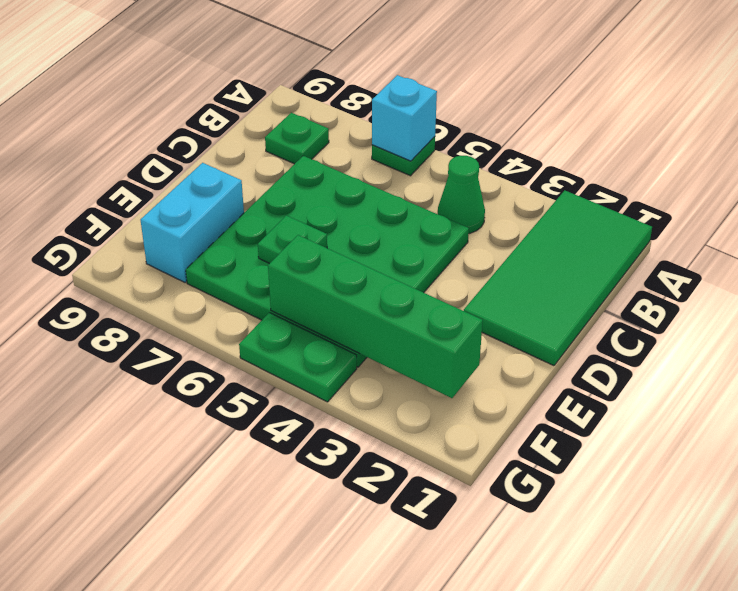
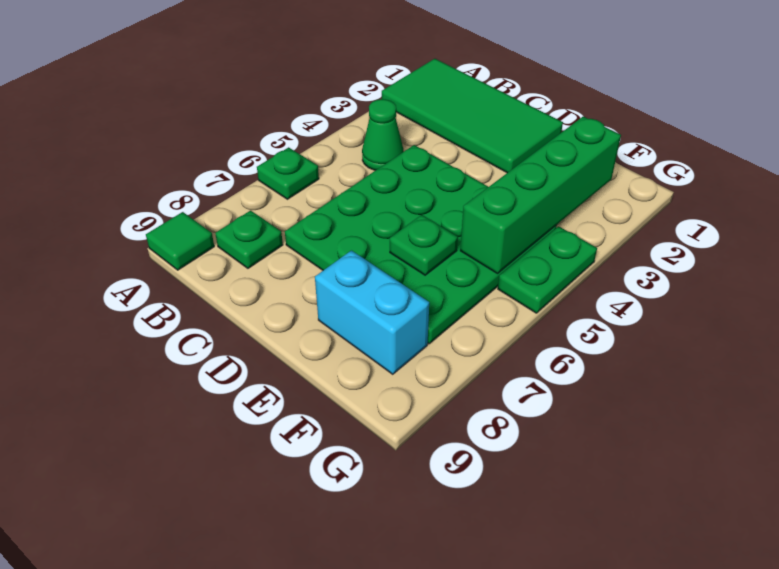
cyan 1x1 brick [372,75,437,161] -> none
none -> green 1x1 tile [146,212,214,270]

